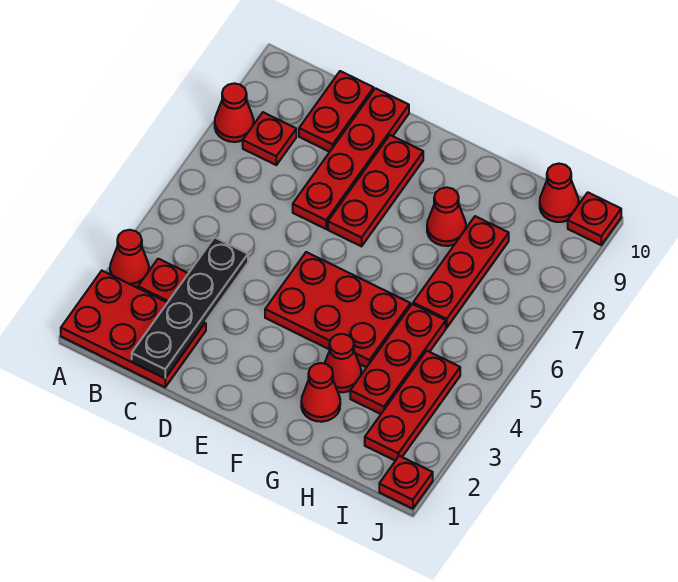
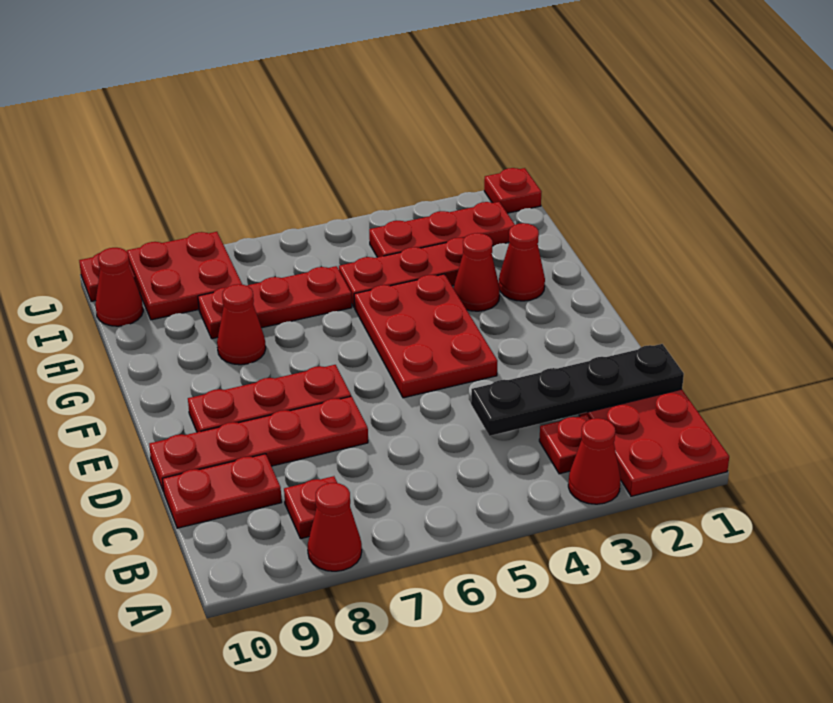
none -> red 2x2 plate [127,232,242,320]

